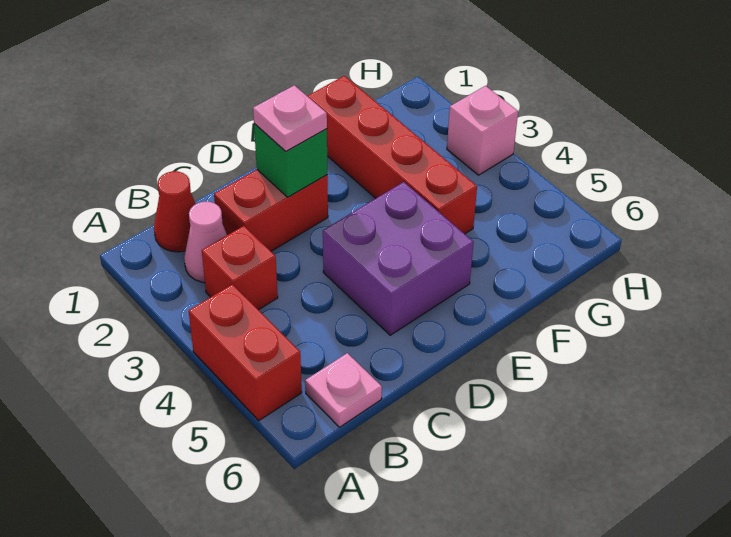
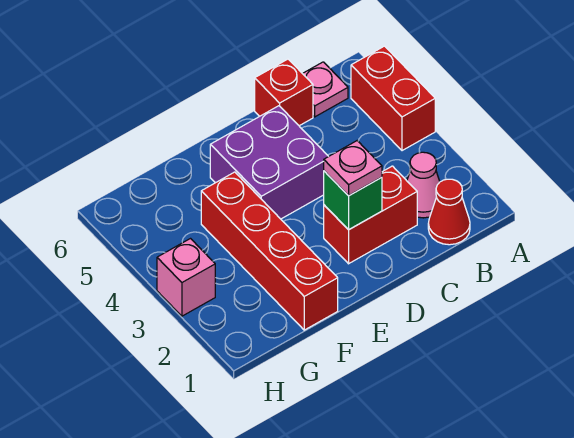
red 1x1 brick [202,226,278,310] -> red 1x1 brick moved to [255,59,313,126]

